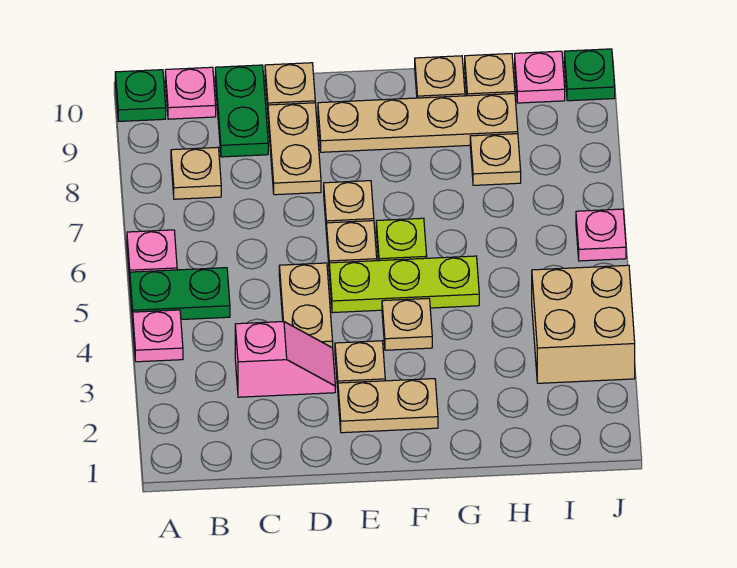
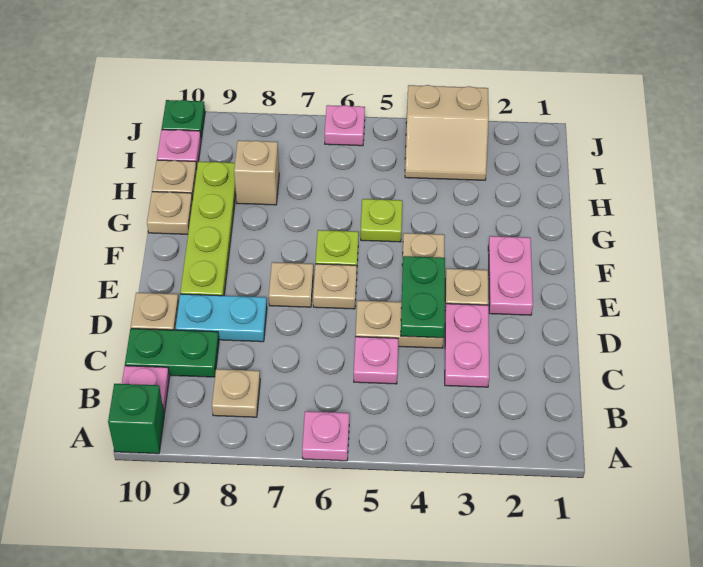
pink 1x1 plate [133,310,183,362] -> pink 1x1 plate moved to [354,337,398,384]
green 1x2 plate [130,268,230,321] -> green 1x2 plate moved to [401,256,445,338]
green 1x1 plate [115,70,166,121] -> green 1x1 brick [108,384,164,454]
pink 1x2 slope [235,322,335,397] -> pink 1x2 plate [445,304,489,387]
tan 1x2 plate [268,103,321,195] -> cyan 1x2 plate [176,294,267,342]
tan 1x2 plate [338,379,438,433] -> pink 1x2 plate [488,236,533,315]
lime 1x3 plate [329,256,479,313] -> lime 1x1 plate [361,199,402,242]
tan 1x4 plate [318,94,518,152] -> lime 1x4 plate [180,162,236,296]
tan 1x1 plate [470,134,521,185] -> tan 1x1 brick [234,140,279,205]
tan 2x2 brick [532,265,635,383] -> tan 2x2 slope [405,85,489,180]

